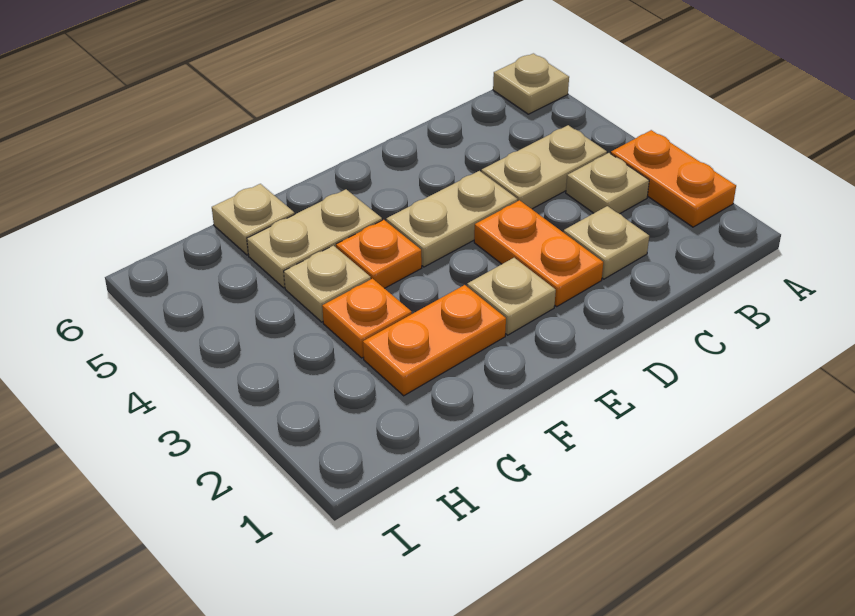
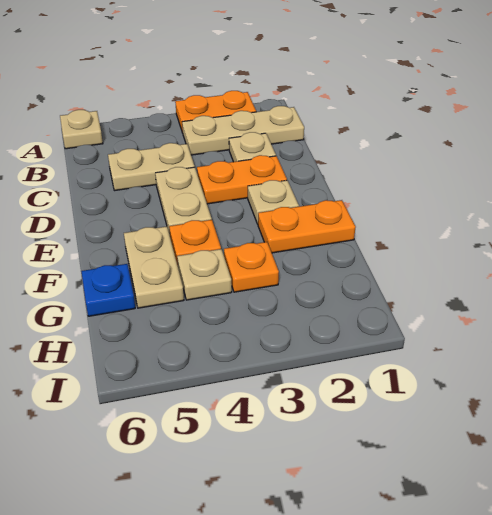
tan 1x1 plate [566,153,649,214] -> tan 1x3 plate [182,106,304,155]
tan 1x2 plate [481,125,607,209] -> tan 1x2 plate turned to [108,143,195,191]
orange 1x2 plate [363,285,506,396] -> orange 1x2 plate turned to [258,200,356,253]
tan 1x1 plate [212,184,294,255] -> blue 1x1 plate [81,264,135,316]

